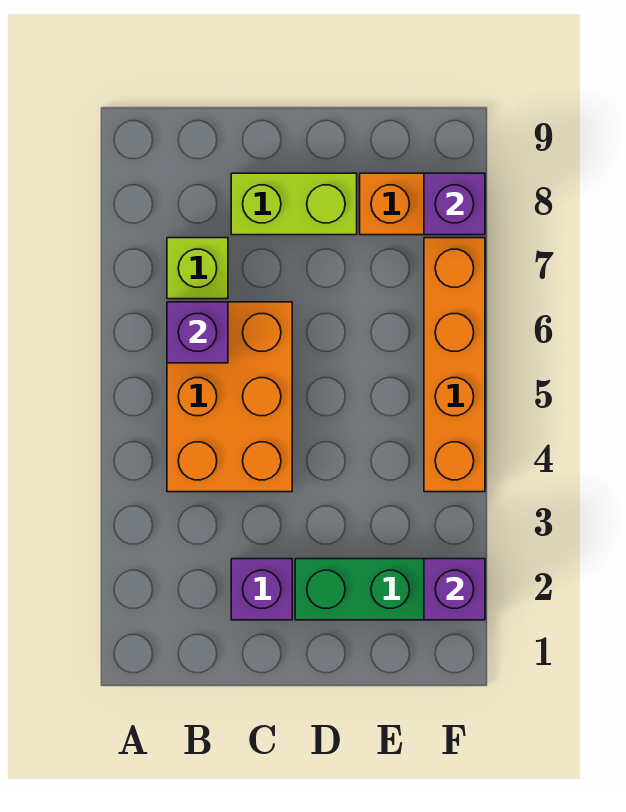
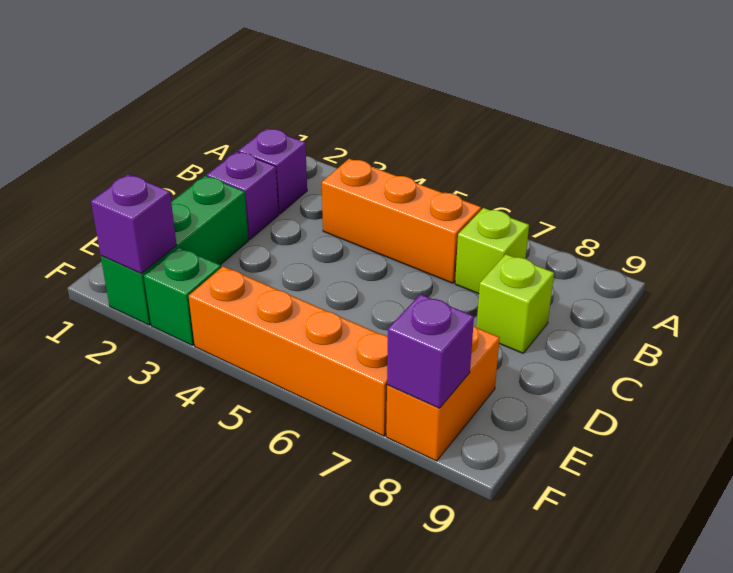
orange 2x3 brick [167,302,292,492] -> orange 1x3 brick [322,159,481,283]
purple 1x1 brick [167,302,228,363] -> purple 1x1 brick moved to [238,129,307,214]
lime 1x2 brick [231,173,357,235] -> lime 1x1 brick [476,254,554,353]
none -> green 1x1 brick [144,247,221,346]

